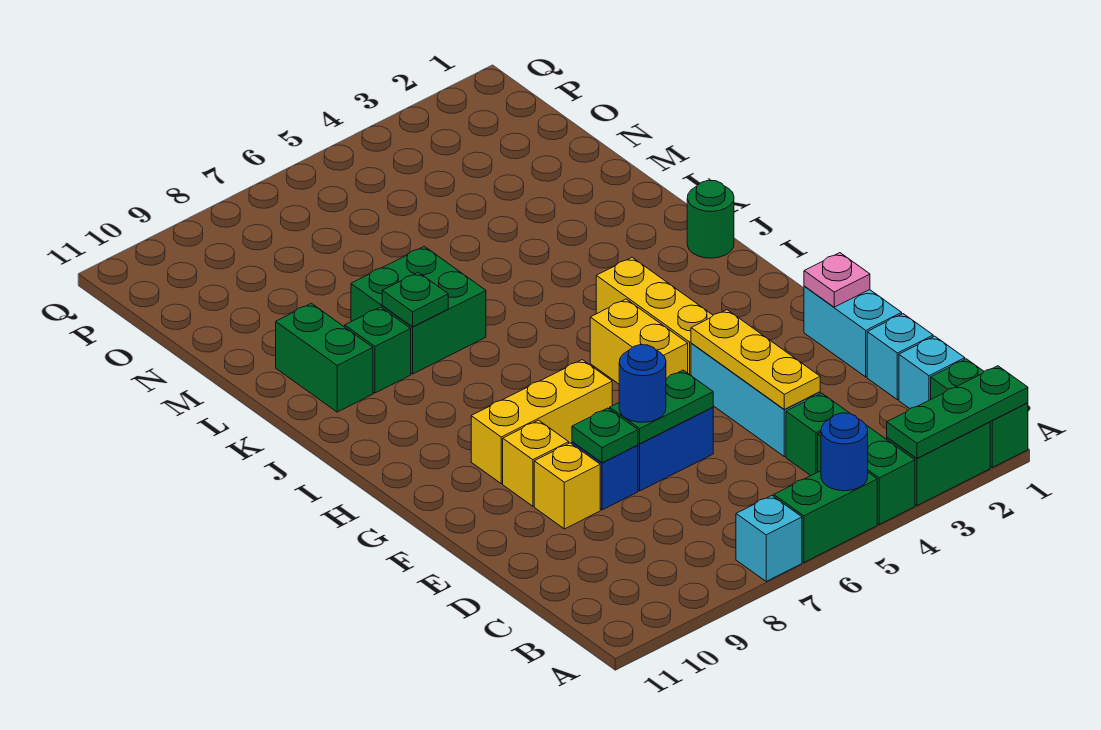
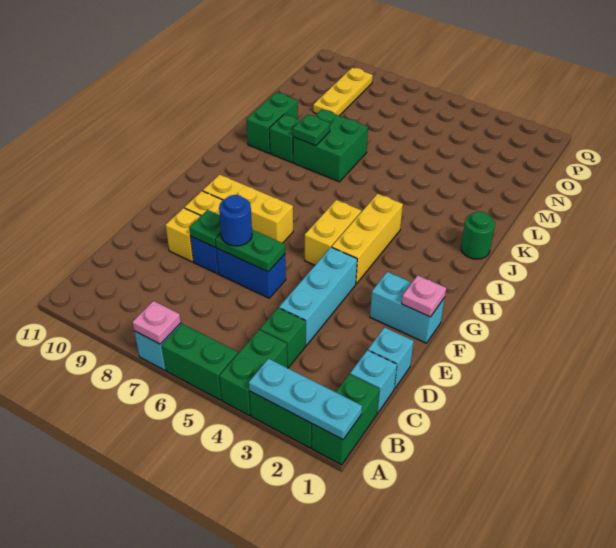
green 1x3 plate [887,366,1028,458] -> cyan 1x3 plate [249,359,362,440]
blue 1x1 round brick [821,413,868,491] -> none
none -> pink 1x1 plate [132,301,181,344]
yellow 1x3 plate [691,310,820,409] -> yellow 1x3 plate moved to [313,68,373,116]
cyan 1x2 brick [804,286,902,377] -> cyan 1x2 brick turned to [370,272,445,343]

